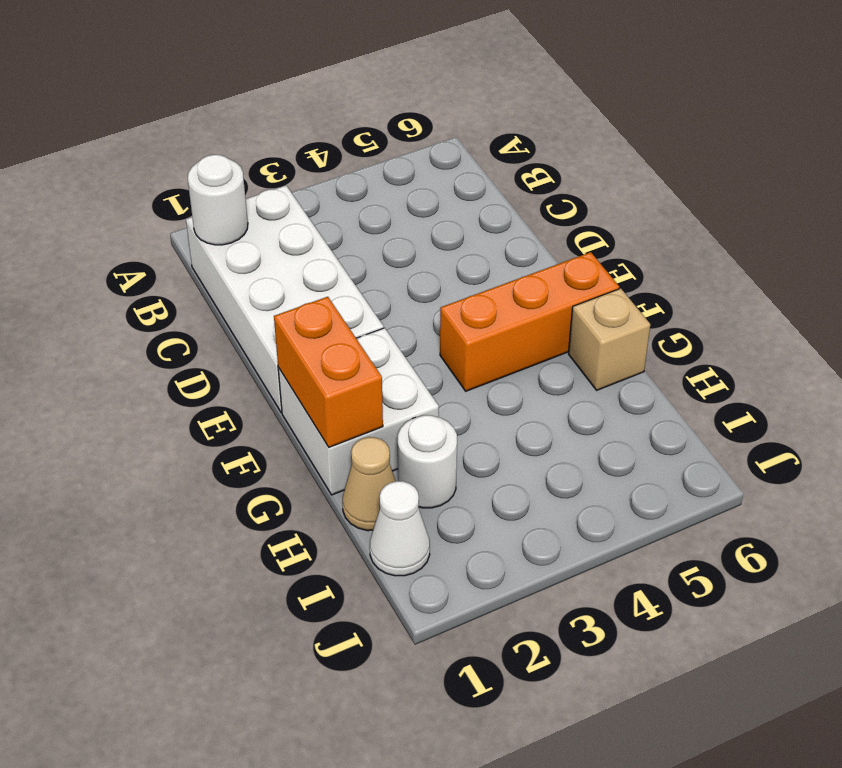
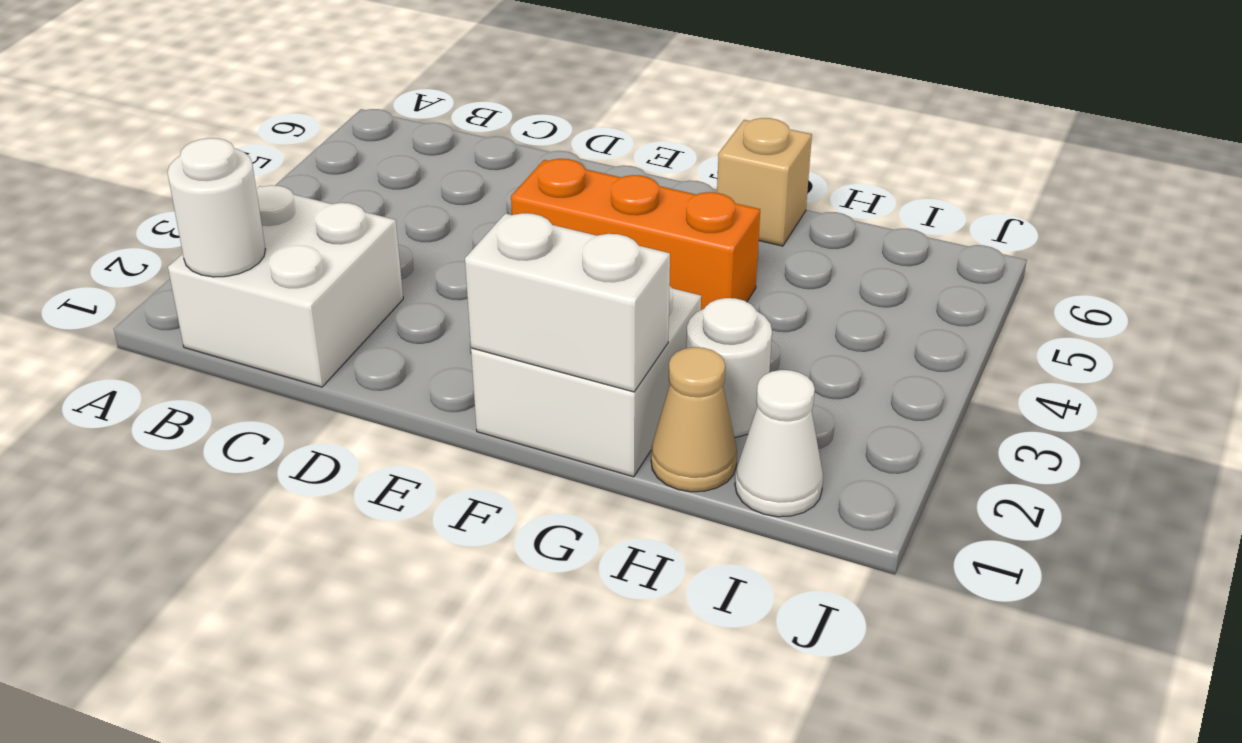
white 2x4 brick [186,186,384,413] -> white 2x2 brick [168,185,403,387]
orange 1x2 brick [274,297,383,447] -> white 1x2 brick [465,213,670,392]
orange 1x3 brick [440,252,619,391] -> orange 1x3 brick turned to [511,159,760,310]

